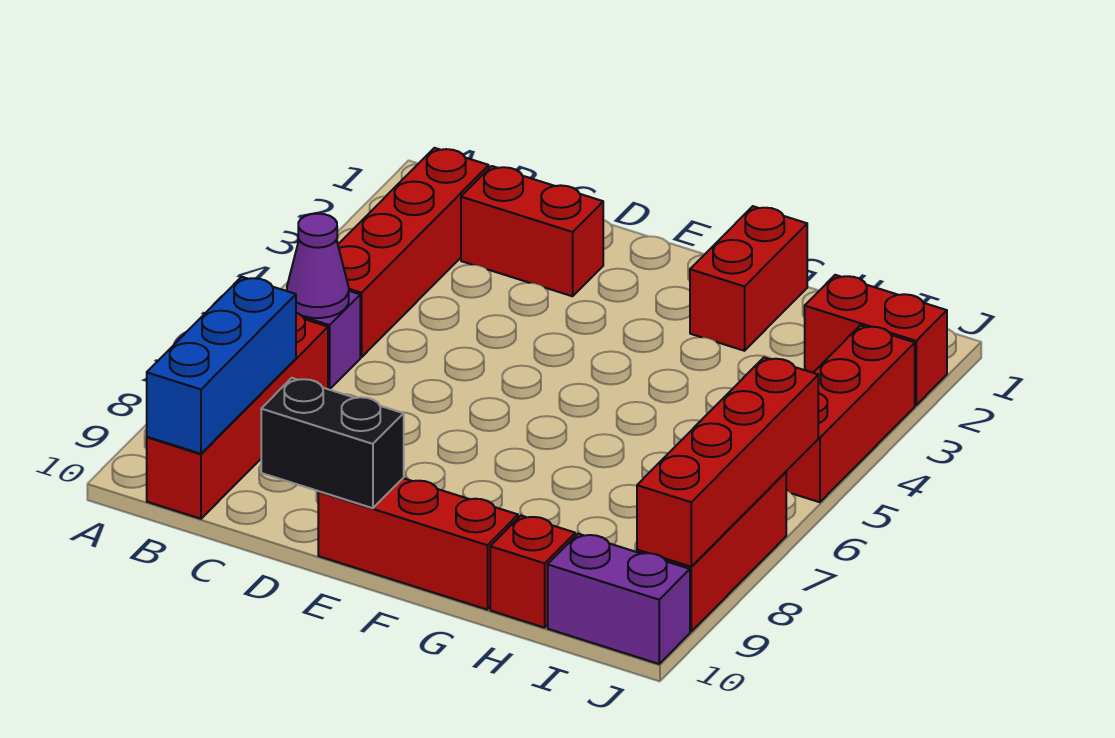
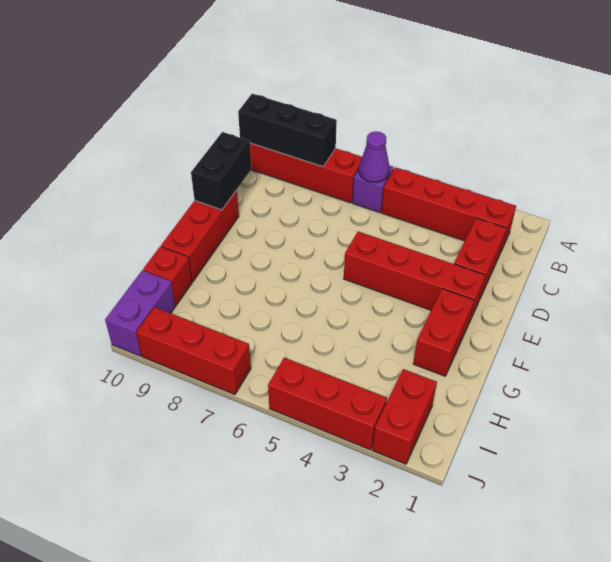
blue 1x3 brick [147,277,296,454] -> black 1x3 brick [238,94,337,167]
red 1x2 brick [690,206,807,351] -> red 1x2 brick turned to [413,289,474,376]
red 1x4 brick [637,357,818,566] -> red 1x4 brick moved to [344,231,485,322]

